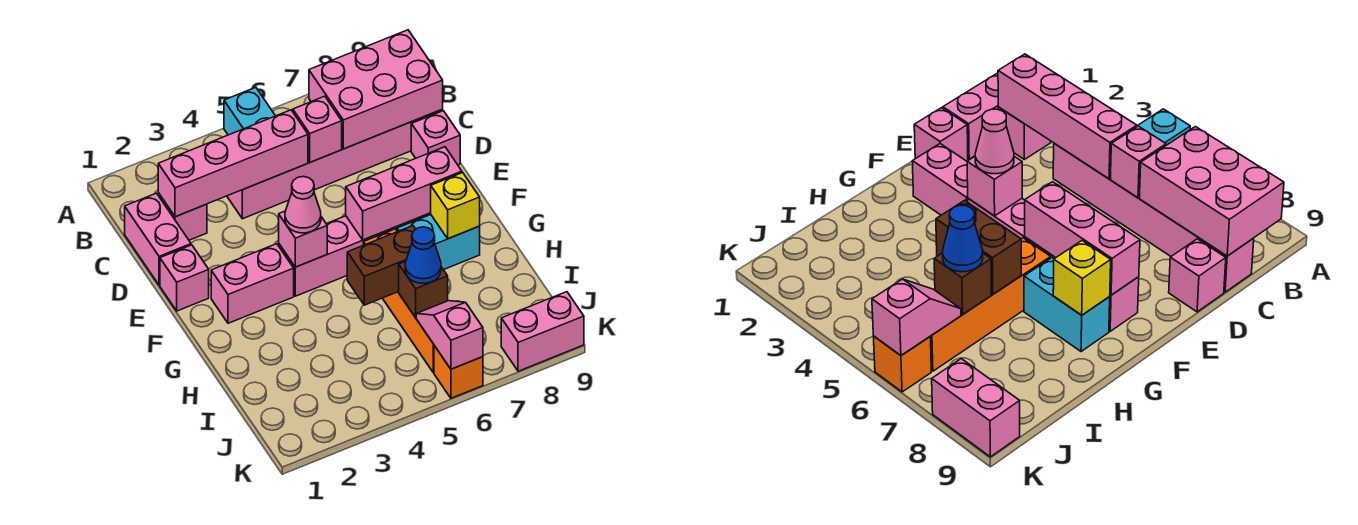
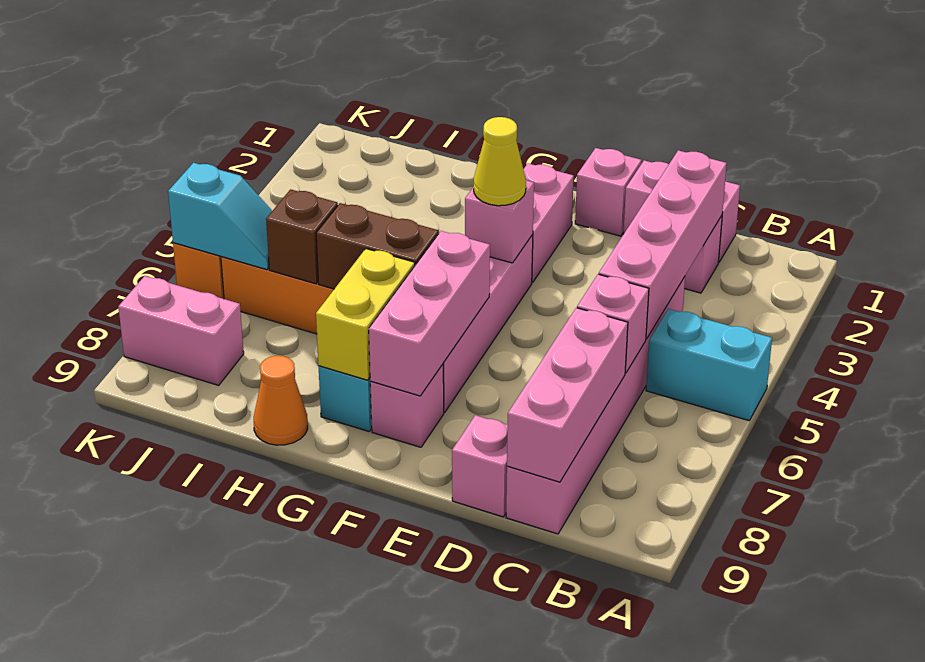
pink 2x3 brick [309,30,443,149] -> pink 1x3 brick [507,308,628,482]
pink 1x1 cone [285,176,321,233] -> yellow 1x1 cone [474,117,526,206]
yellow 1x1 brick [431,173,480,239] -> yellow 1x2 brick [316,249,415,380]
brown 1x2 brick [347,226,416,305] -> brown 1x2 brick turned to [316,203,438,289]
none -> orange 1x1 cone [254,356,308,445]
blue 1x1 cone [405,227,441,283] -> none
pink 1x2 slope [416,301,483,369] -> cyan 1x2 slope [168,163,272,270]
pink 1x2 brick [501,292,584,371] -> pink 1x2 brick turned to [118,276,244,385]

